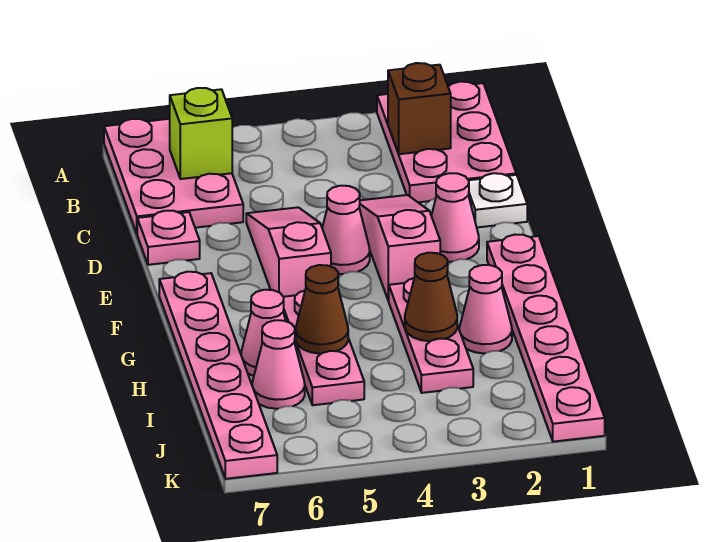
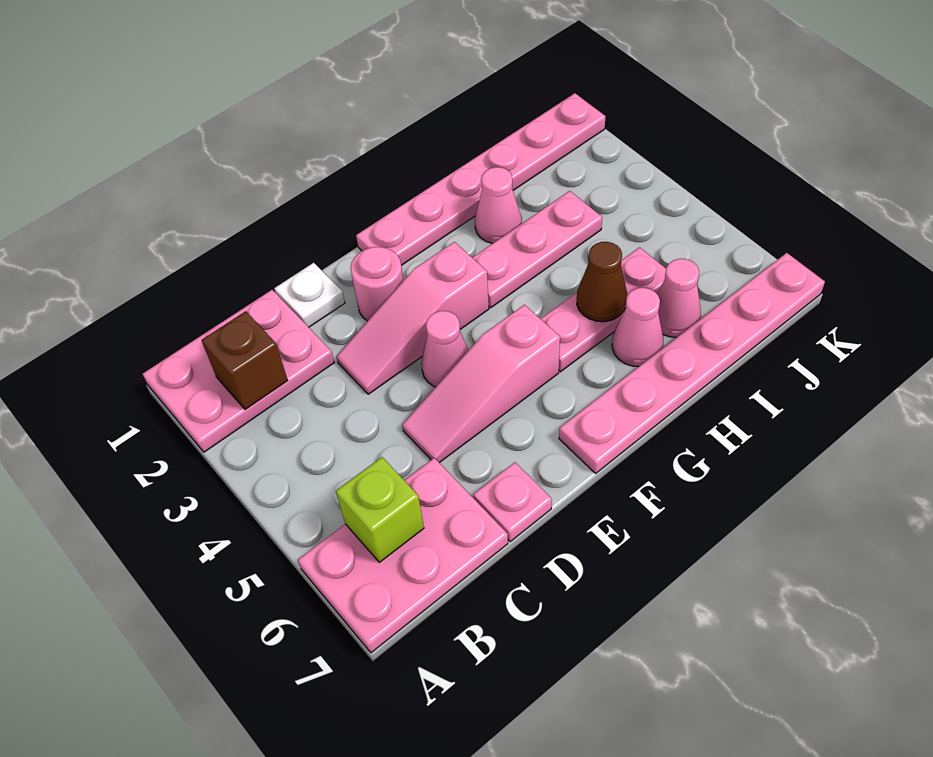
pink 1x1 cone [431,173,479,262] -> pink 1x1 round brick [350,247,403,321]
brown 1x1 cone [405,253,457,341] -> none

